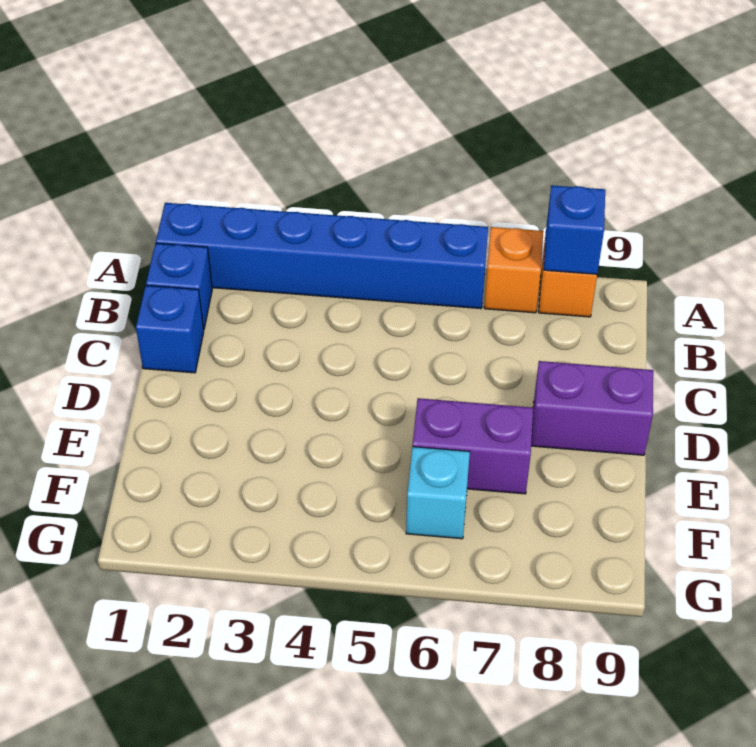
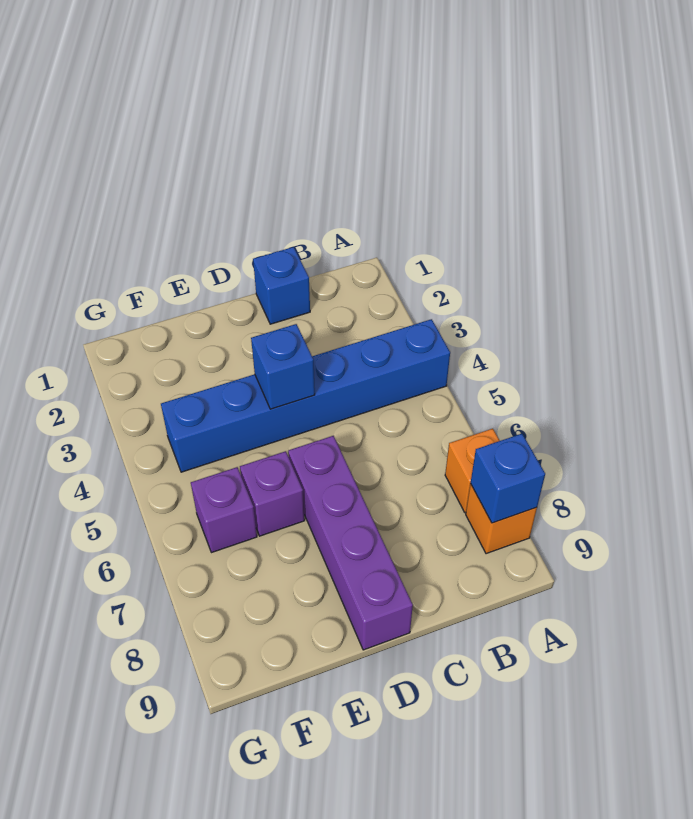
blue 1x6 brick [156,203,488,309] -> blue 1x6 brick turned to [161,319,450,472]
blue 1x1 brick [146,243,212,329] -> blue 1x1 brick moved to [251,324,315,409]
purple 1x2 brick [531,361,653,455] -> purple 1x4 brick [288,436,413,650]
purple 1x2 brick [413,398,533,494] -> purple 1x1 brick [240,451,305,536]
cyan 1x1 brick [406,447,470,539] -> purple 1x1 brick [191,467,257,553]

